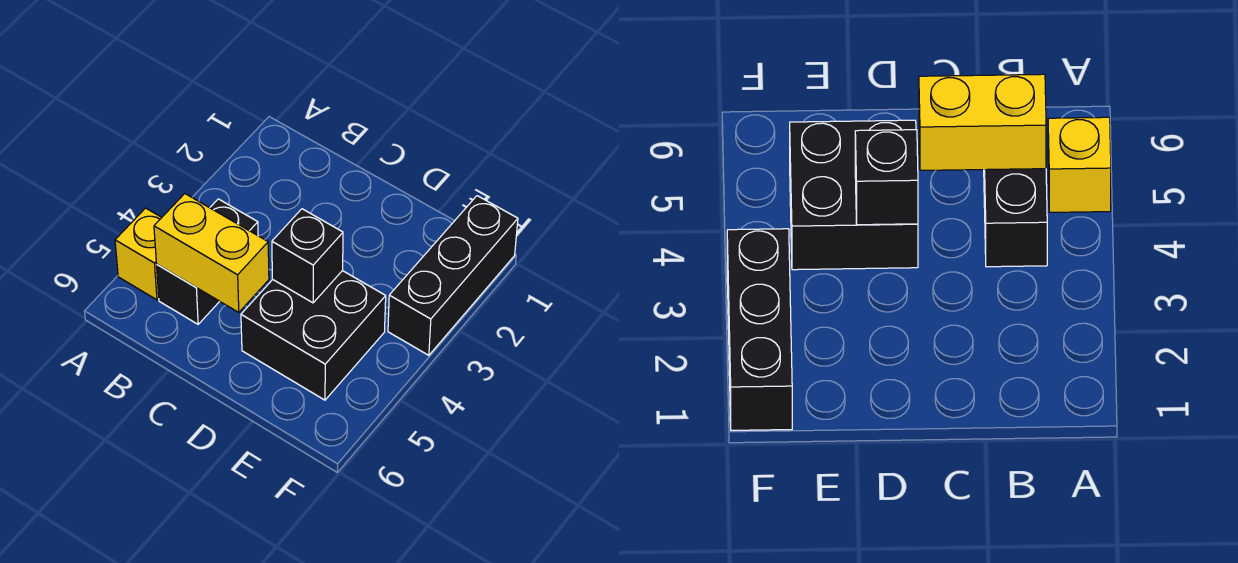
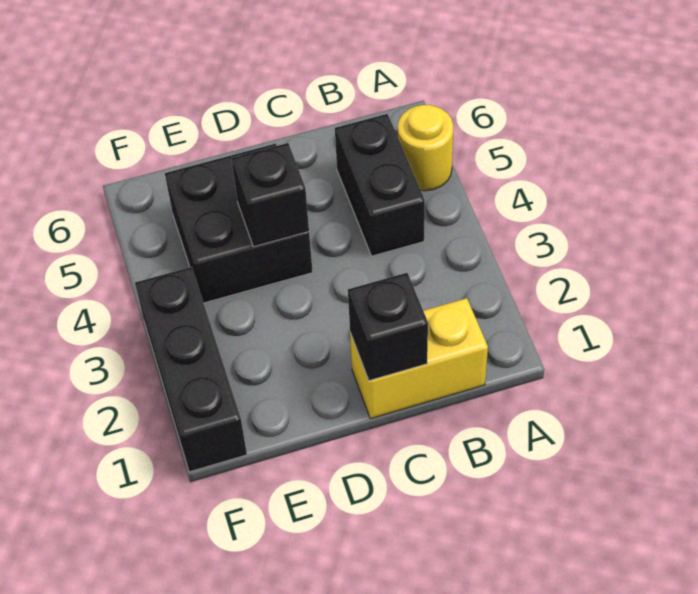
yellow 1x1 brick [115,208,162,300] -> yellow 1x1 round brick [398,105,453,191]
yellow 1x2 brick [154,194,269,312] -> yellow 1x2 brick moved to [350,298,488,419]
none -> black 1x1 brick [348,273,428,381]

